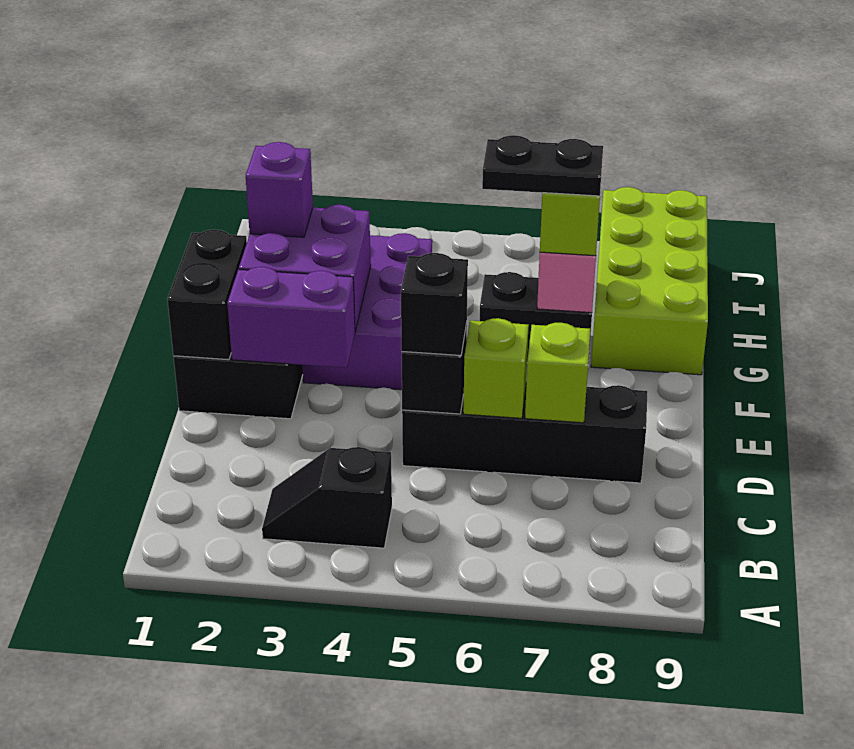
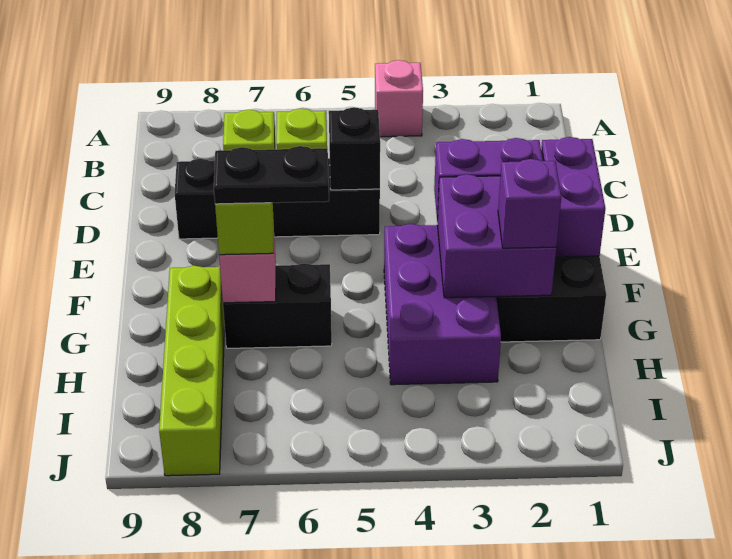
none -> pink 1x1 brick [375,60,423,137]
black 1x2 slope [262,447,392,548] -> none
black 1x1 brick [401,253,468,356] -> none
black 1x2 brick [167,230,247,360] -> purple 1x2 brick [541,137,605,257]
lime 2x4 brick [591,187,708,375] -> lime 1x4 brick [159,266,225,476]

